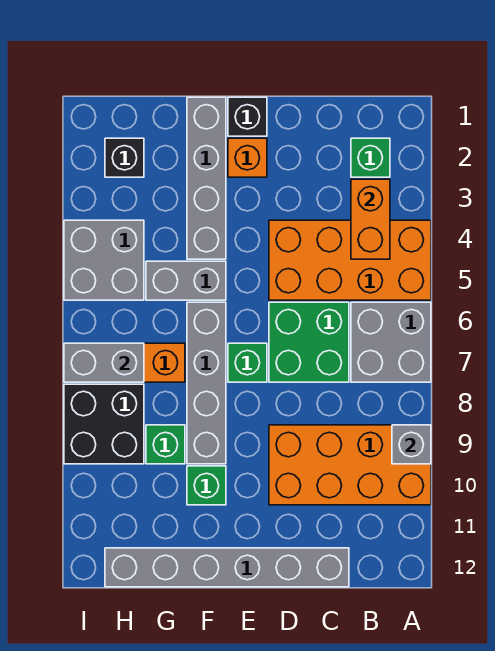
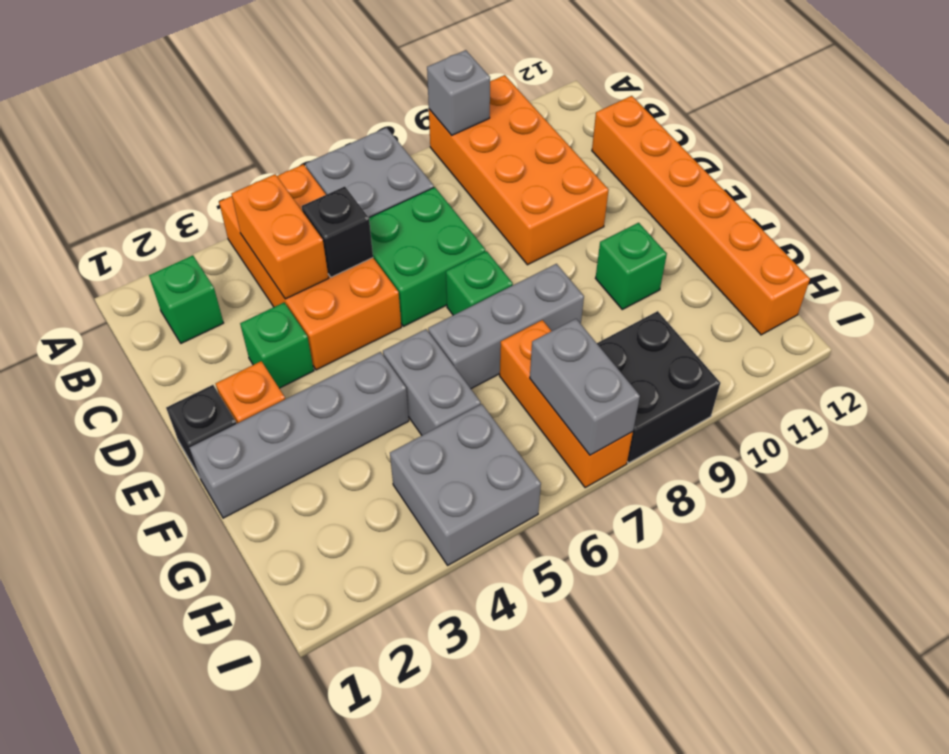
orange 1x2 brick [351,179,390,259] -> orange 1x2 brick turned to [232,174,329,299]
grey 1x6 brick [105,548,349,587] -> orange 1x6 brick [592,96,810,335]
grey 1x4 brick [187,302,226,464] -> grey 1x3 brick [428,264,584,389]
green 1x1 brick [146,425,185,464] -> green 1x1 brick moved to [240,303,314,388]
black 1x1 brick [105,138,144,177] -> black 1x1 brick moved to [302,186,373,277]

